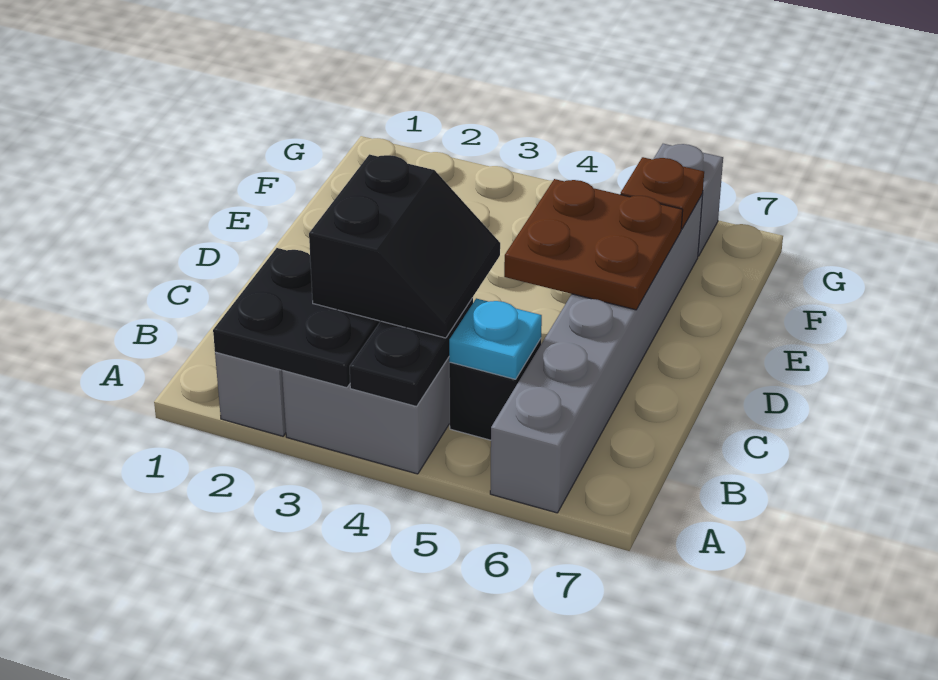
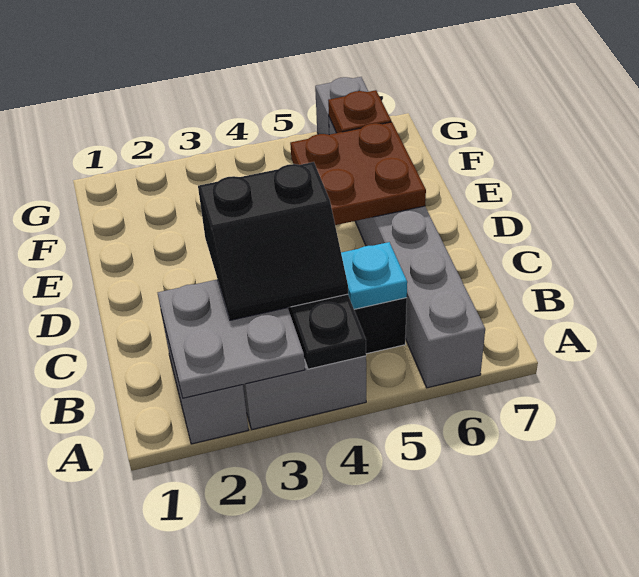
black 2x2 plate [213,248,381,388] -> grey 2x2 plate [158,279,305,398]
black 2x2 slope [309,154,500,338] -> black 2x2 slope turned to [198,162,348,320]

